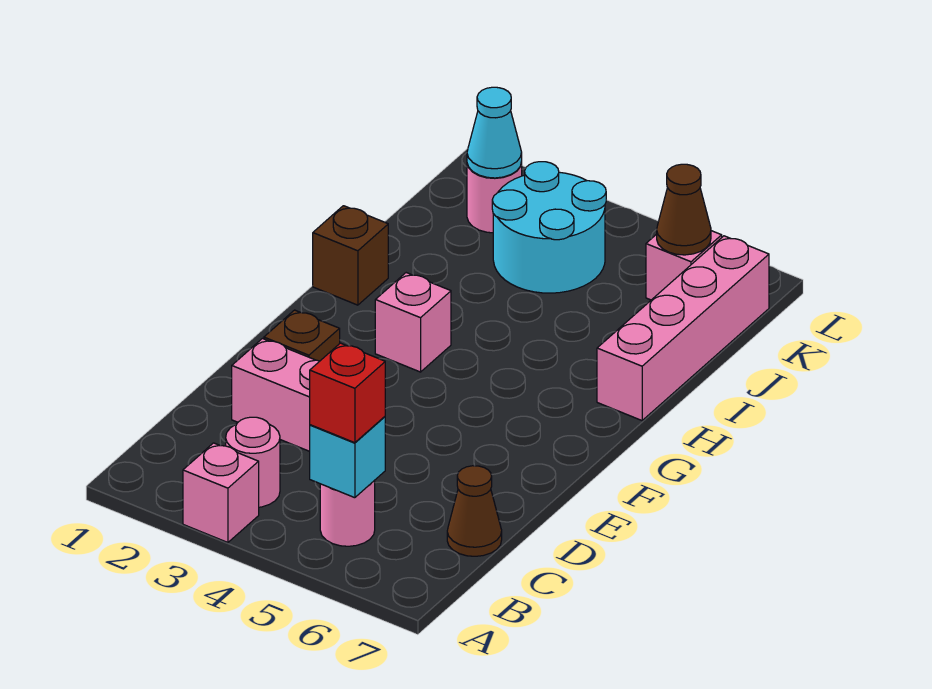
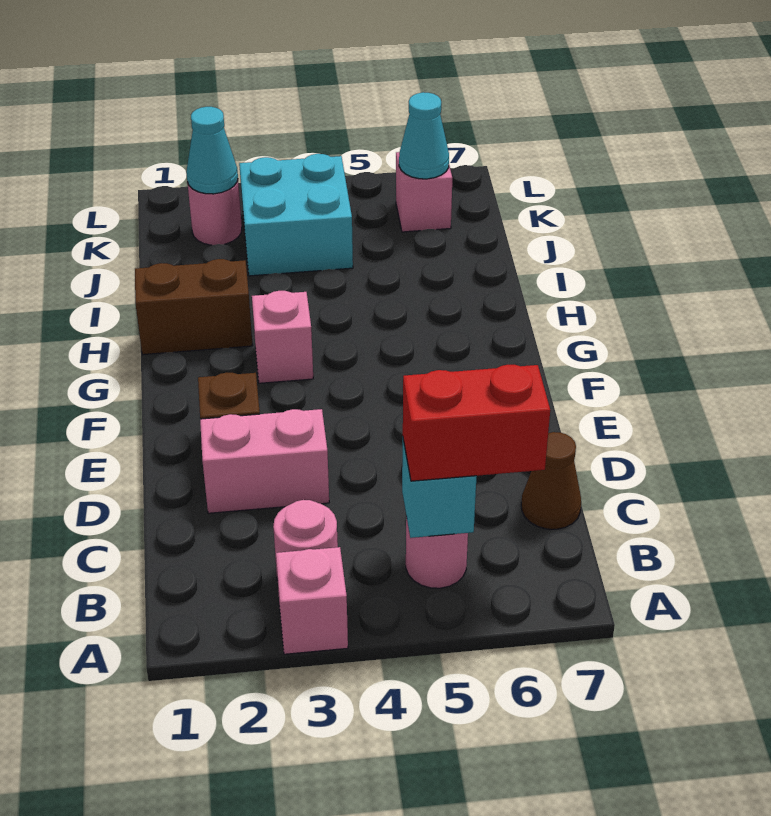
red 1x1 brick [310,343,385,443] -> red 1x2 brick [403,365,550,481]
brown 1x1 brick [313,206,388,305] -> brown 1x2 brick [135,259,253,355]
pink 1x4 brick [597,236,769,420] -> none
cyan 2x2 round brick [492,162,606,293] -> cyan 2x2 brick [239,154,353,276]
brown 1x1 cone [657,164,711,255] -> cyan 1x1 cone [399,92,449,179]

